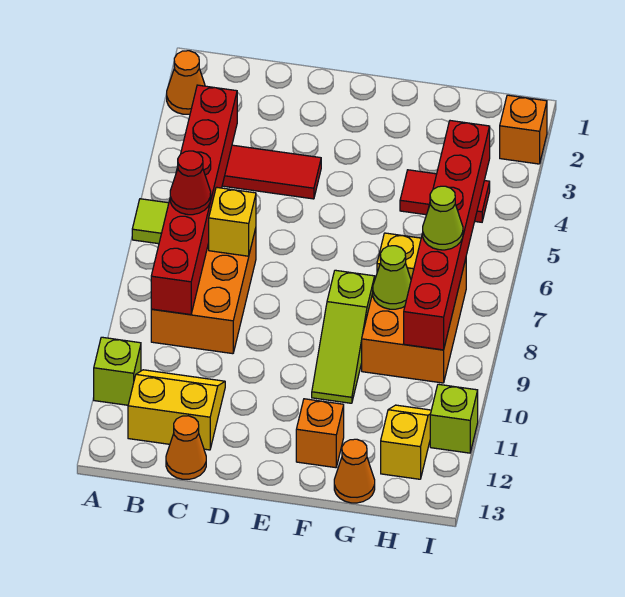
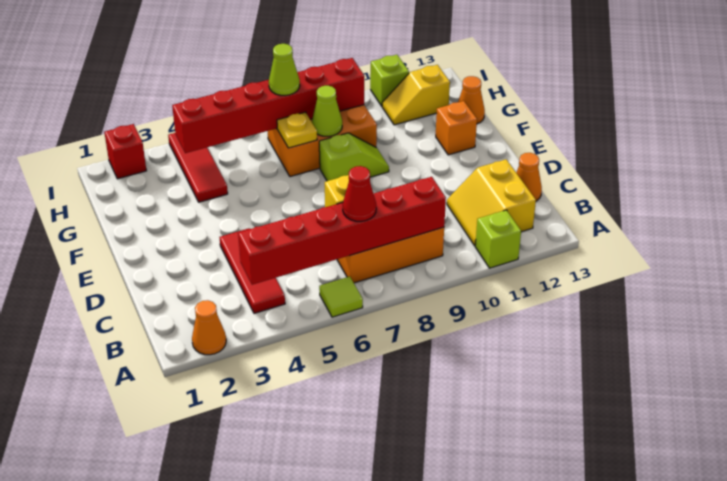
lime 1x3 slope [312,270,375,403] -> lime 1x2 slope [319,133,389,181]
red 1x2 tile [400,170,490,222] -> red 1x3 tile [168,133,228,202]
orange 1x1 brick [500,95,547,164] -> red 1x1 brick [104,124,146,179]

